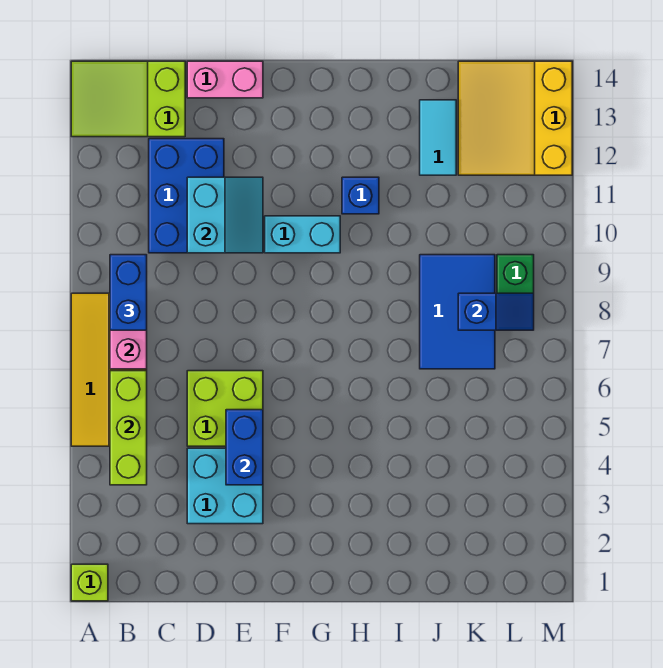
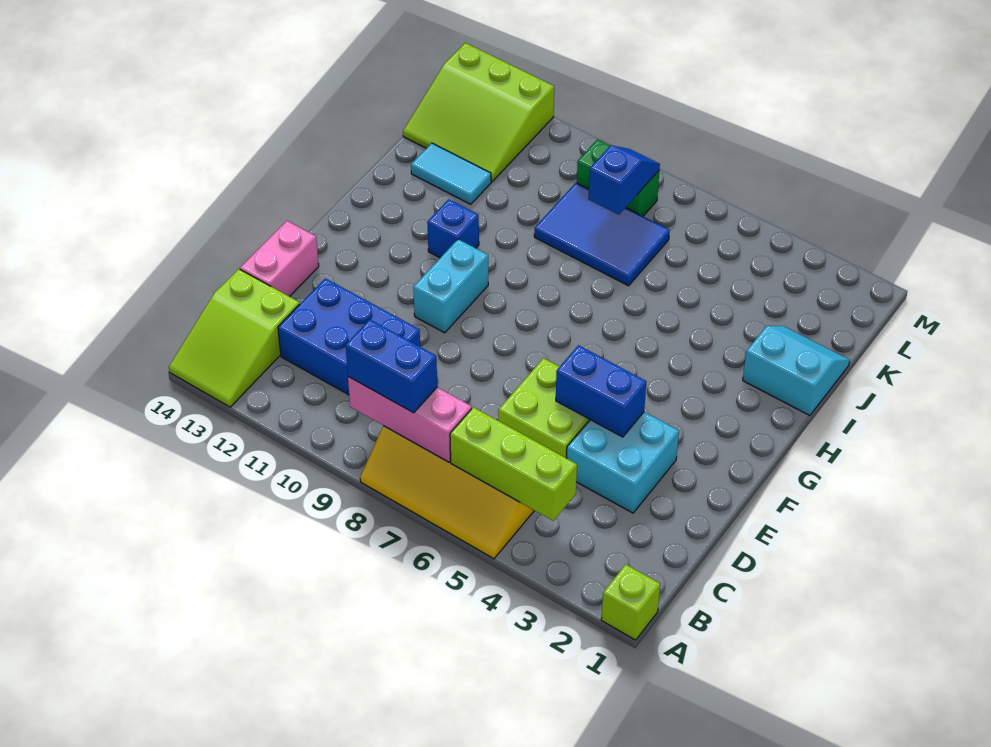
cyan 2x2 slope [187,177,263,253] -> cyan 2x2 slope moved to [743,326,850,416]
yellow 3x3 slope [458,61,572,175] -> lime 3x3 slope [403,43,554,182]

